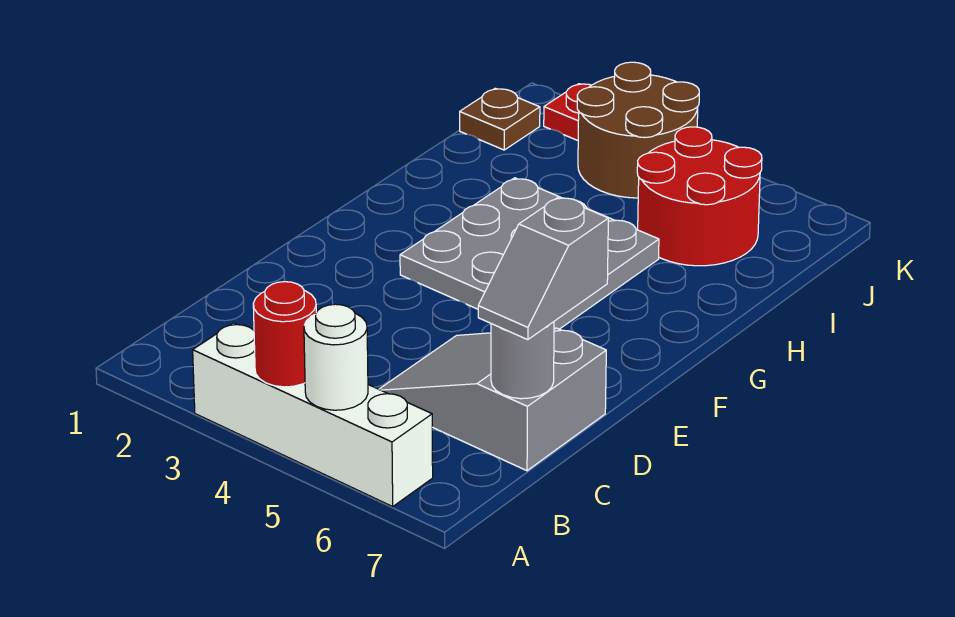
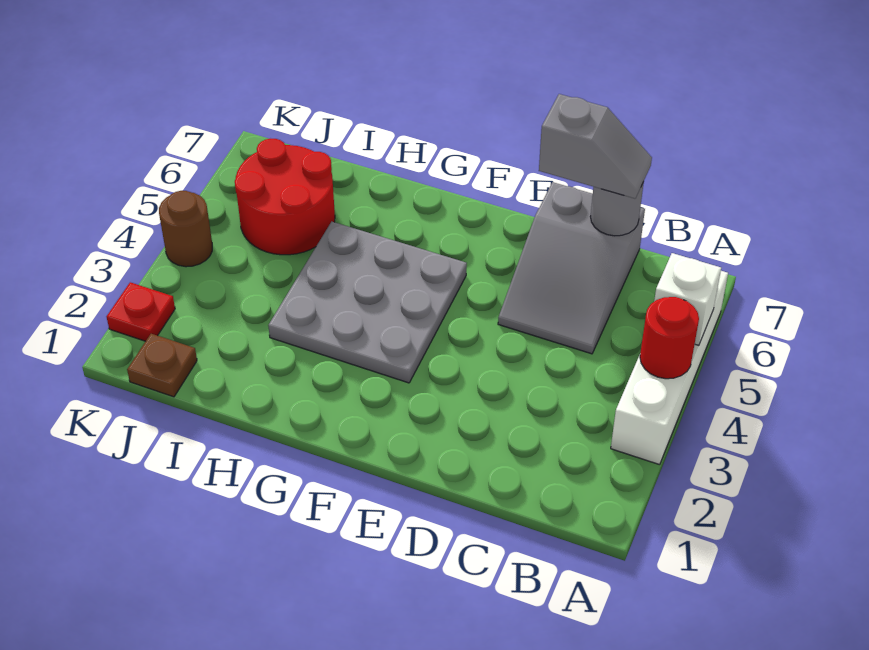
white 1x1 round brick [304,304,368,410] -> white 1x1 brick [654,253,721,345]
brown 2x2 round brick [577,62,699,198] -> brown 1x1 round brick [159,191,212,267]

